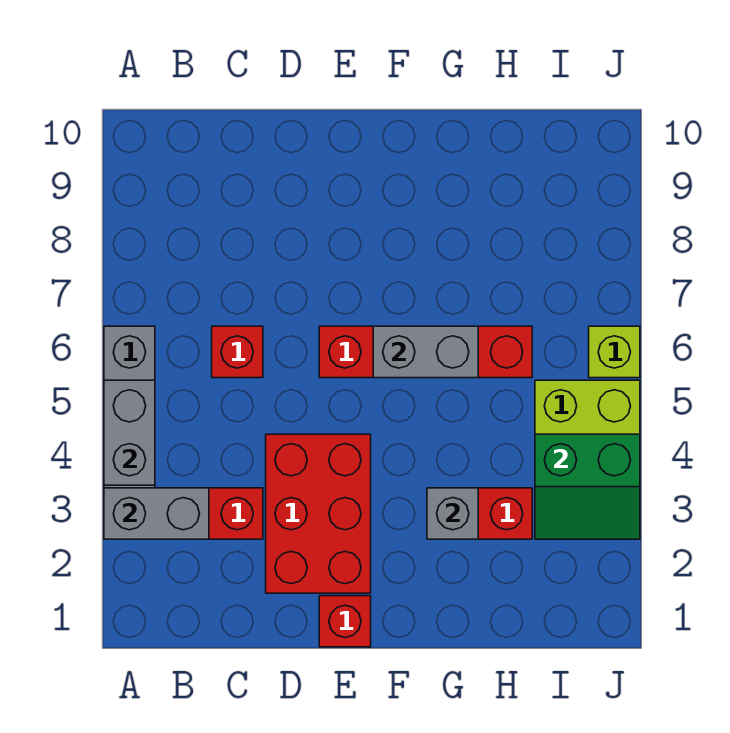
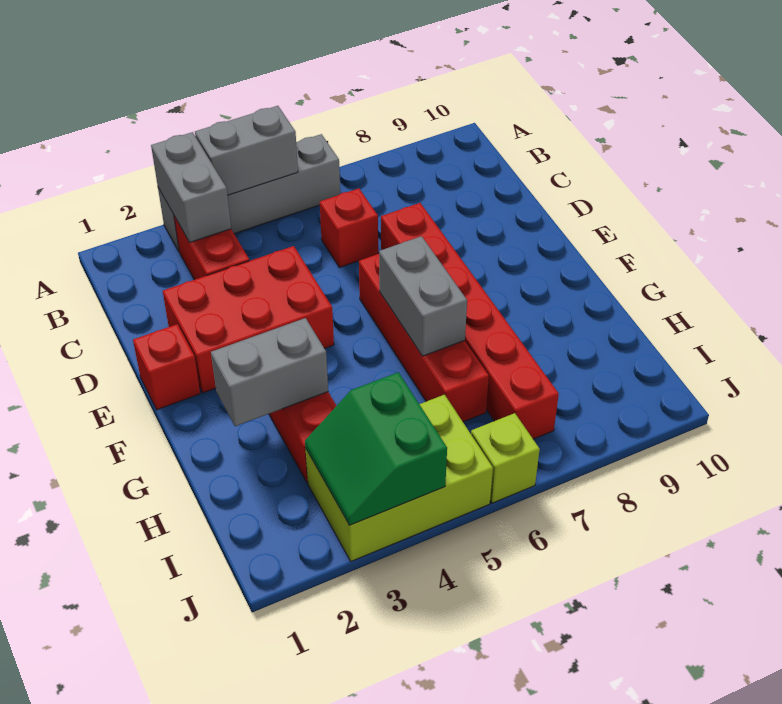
none -> red 1x6 brick [381,203,559,439]
grey 1x1 brick [427,488,478,539] -> grey 1x2 brick [211,318,328,426]

